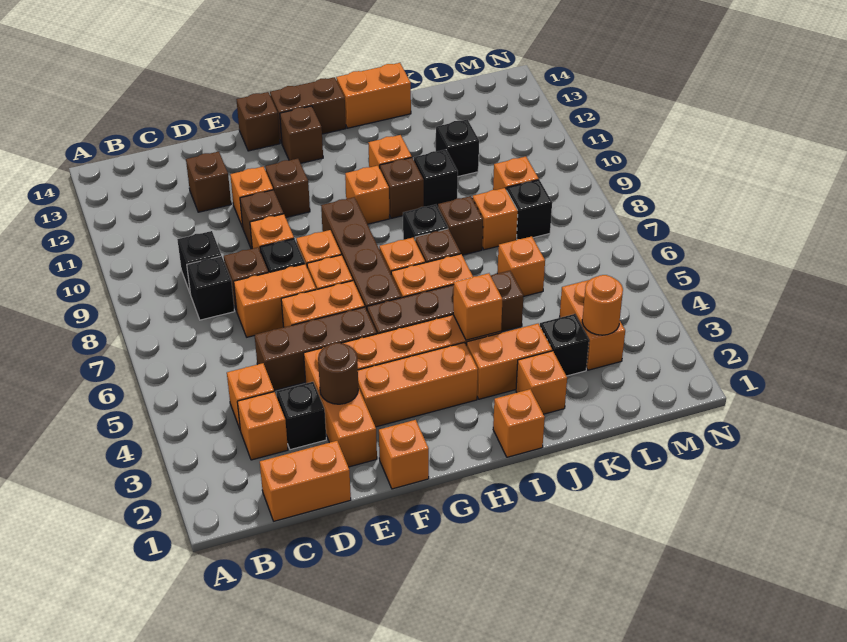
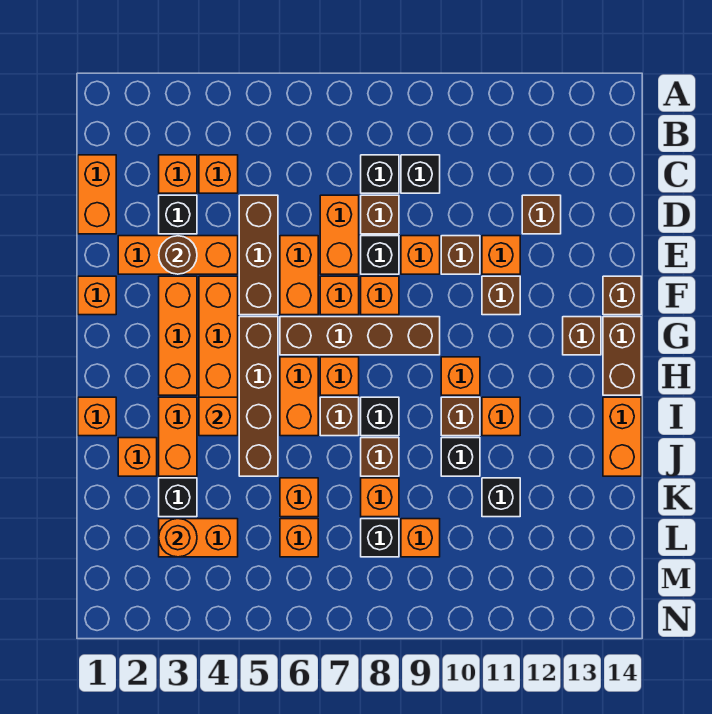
none -> orange 1x1 brick [280,519,318,557]

